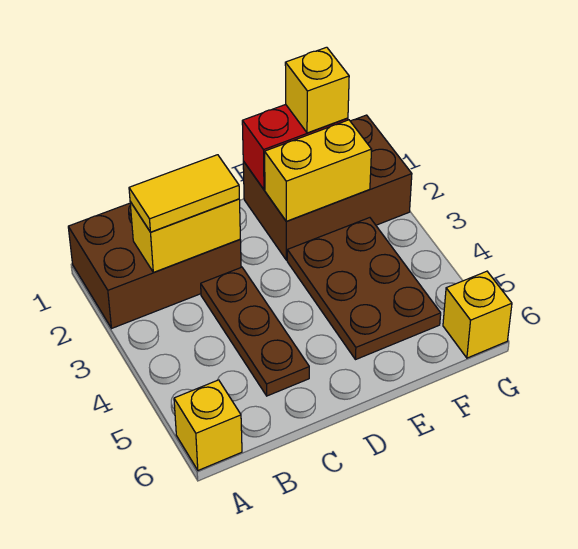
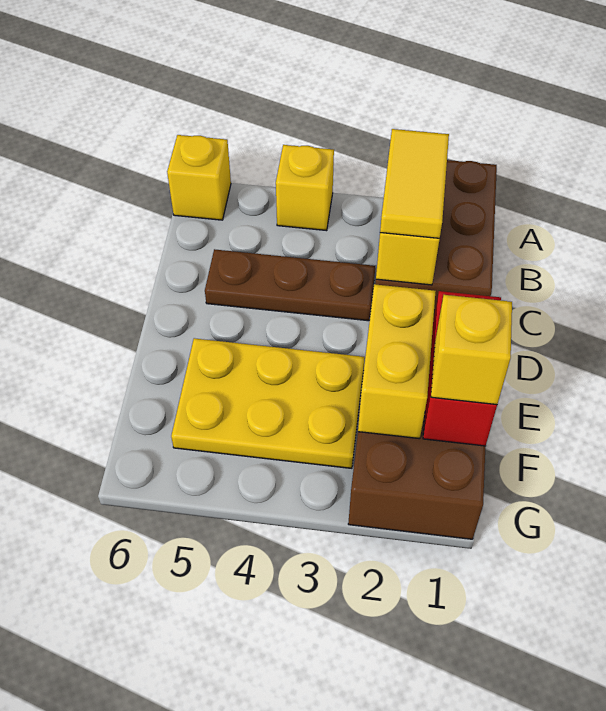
brown 2x3 plate [287,218,441,360] -> yellow 2x3 plate [171,338,365,468]
yellow 1x1 brick [443,271,512,358] -> yellow 1x1 brick moved to [276,145,334,231]

